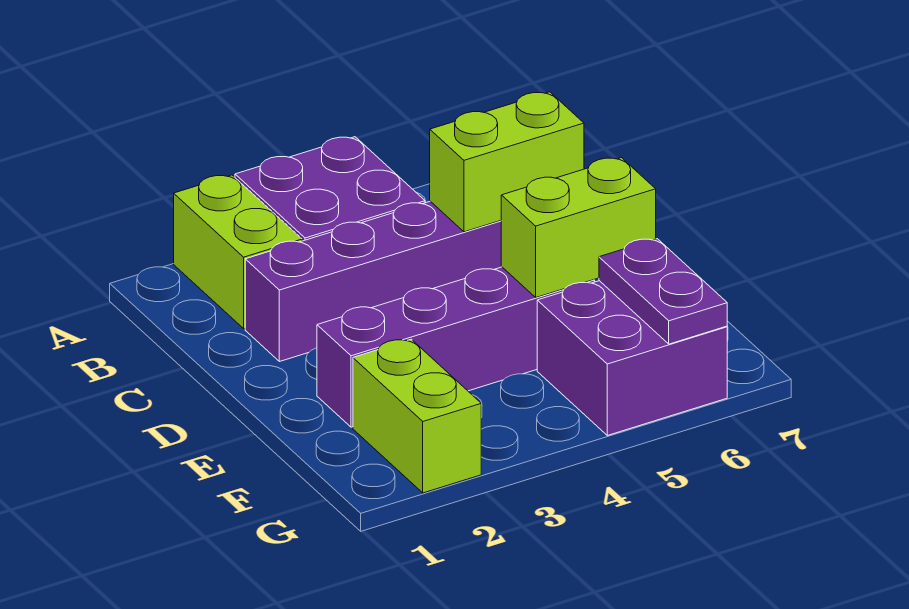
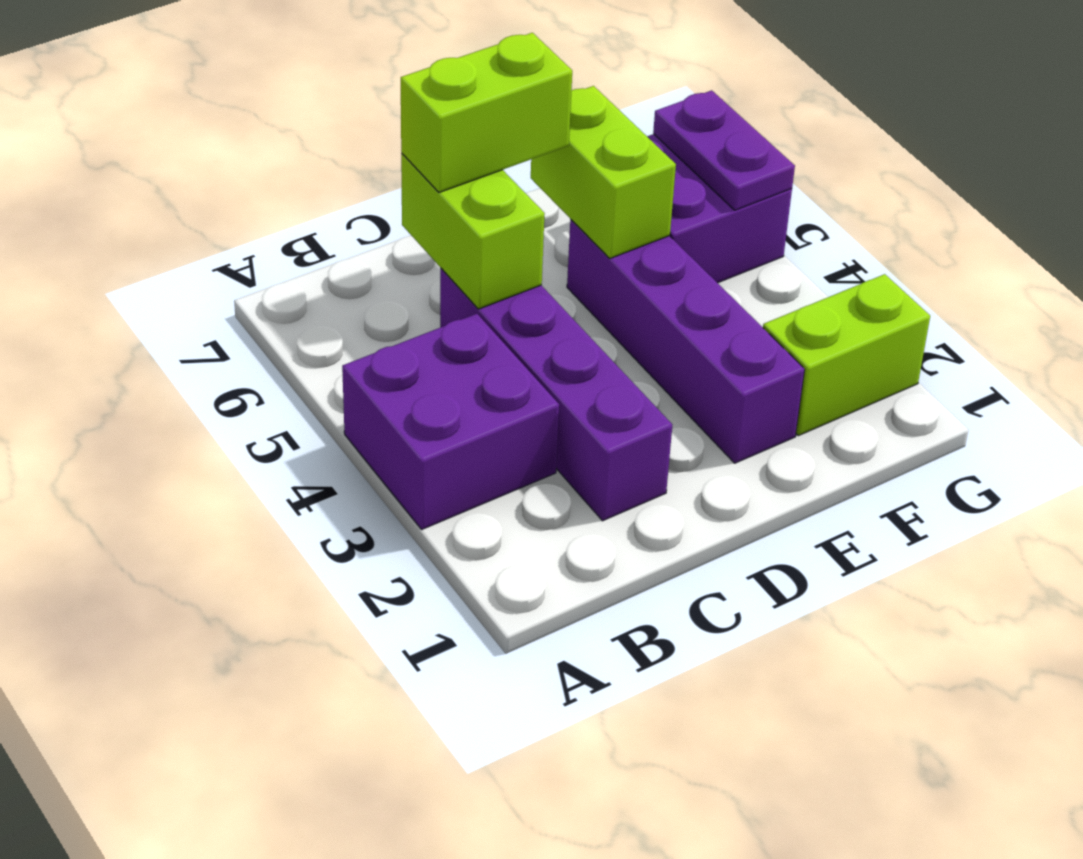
lime 1x2 brick [174,175,302,329] -> lime 1x2 brick moved to [401,33,572,192]
purple 1x2 plate [599,239,727,344] -> purple 1x2 plate turned to [653,90,795,210]

